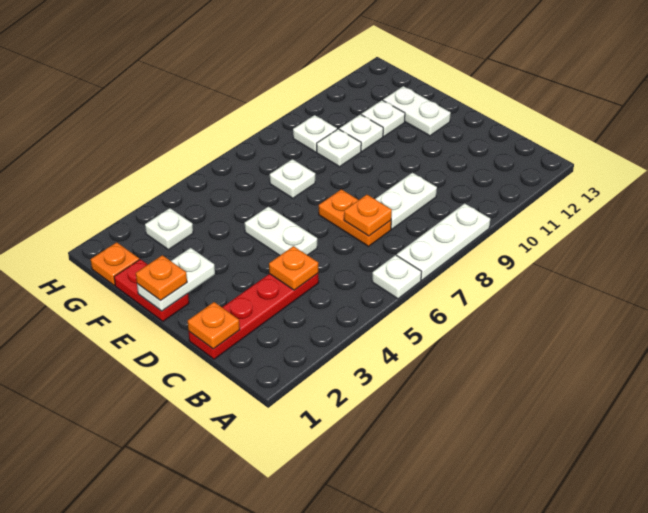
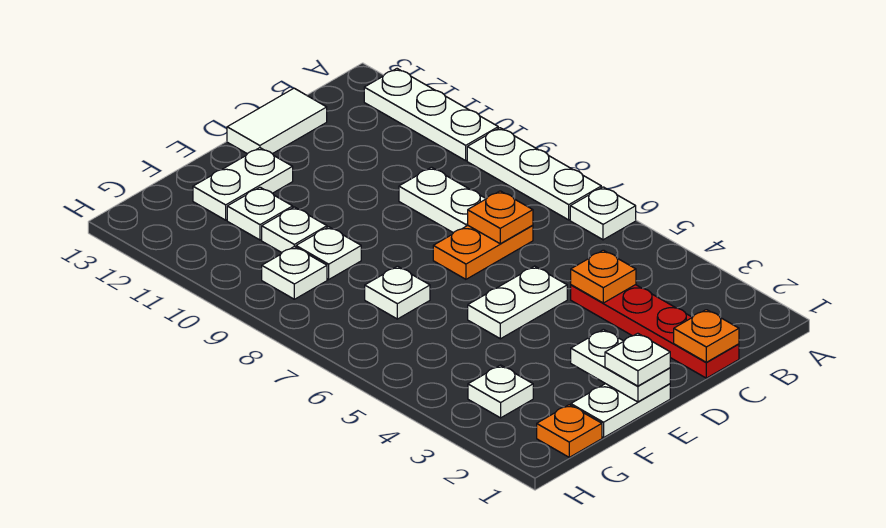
none -> white 1x3 plate [364,69,498,161]
none -> white 1x2 tile [227,88,327,154]
red 1x2 plate [114,259,189,321] -> white 1x2 plate [571,384,670,438]
orange 1x1 plate [136,255,187,301] -> white 1x1 plate [605,333,670,386]

